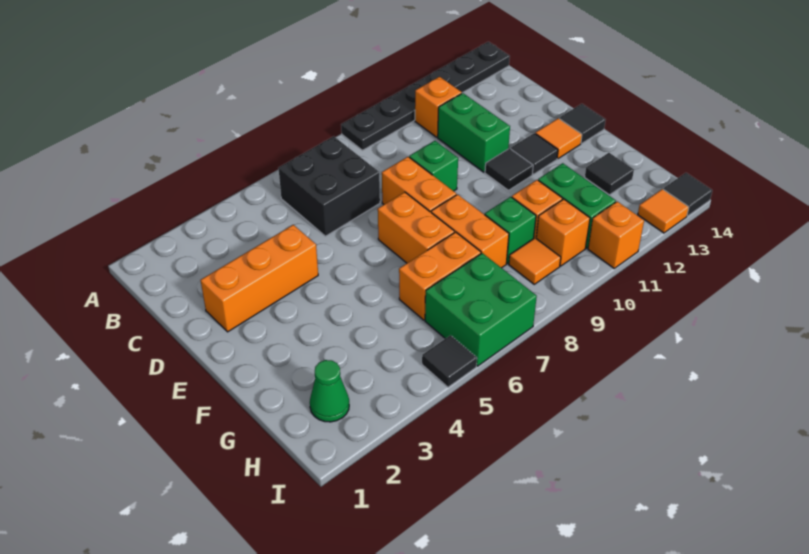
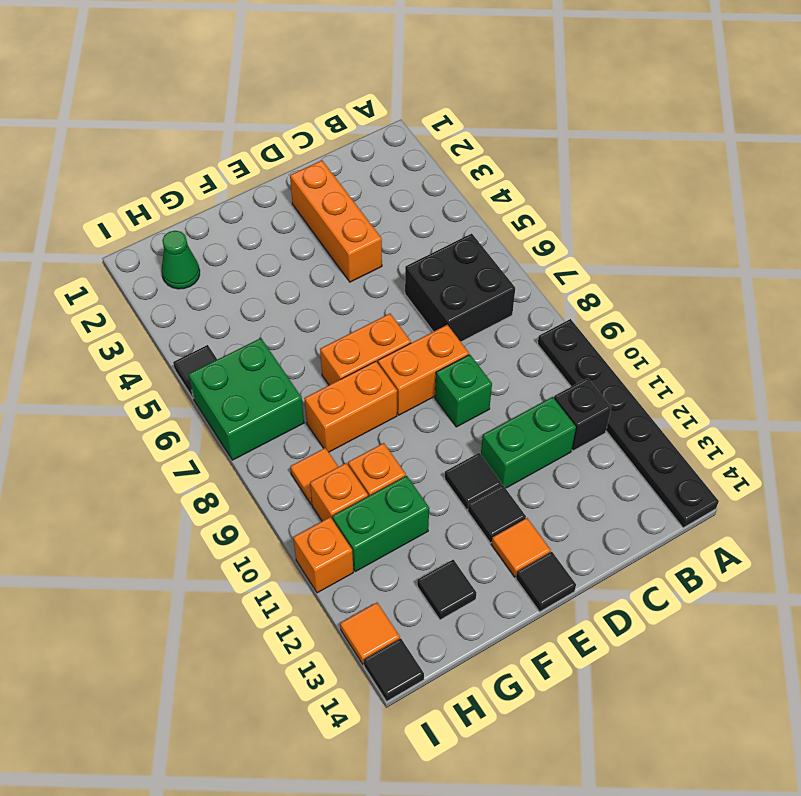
orange 1x1 brick [415,77,462,137] -> black 1x1 brick [554,378,611,451]
orange 1x2 brick [399,232,481,320] -> none
green 1x1 brick [485,197,536,264] -> none

